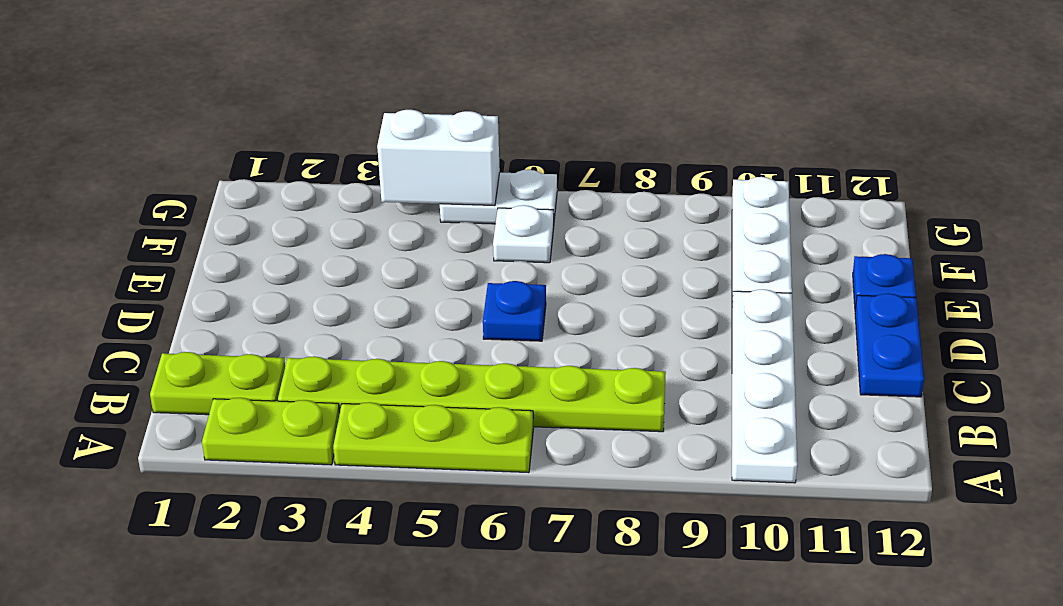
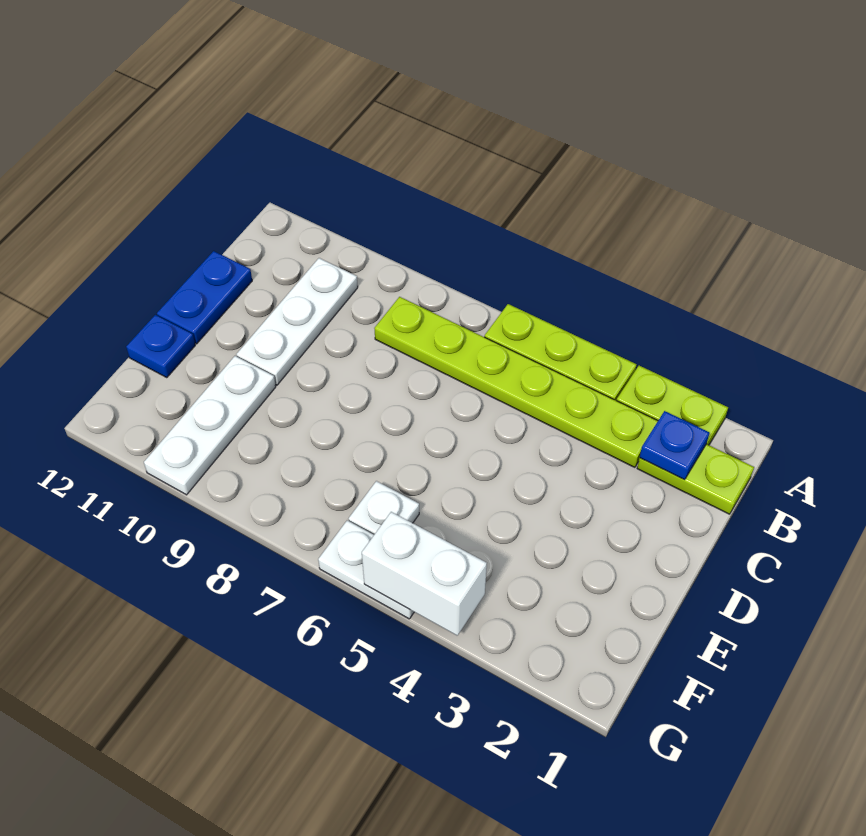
white 1x4 plate [732,289,797,483] -> white 1x3 plate [236,258,358,385]
blue 1x1 plate [483,281,546,341] -> blue 1x1 plate moved to [640,411,709,480]

